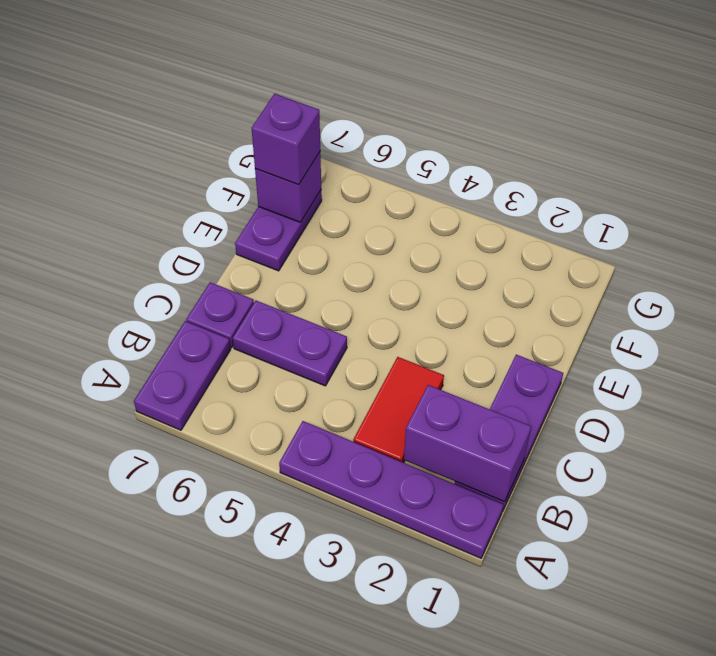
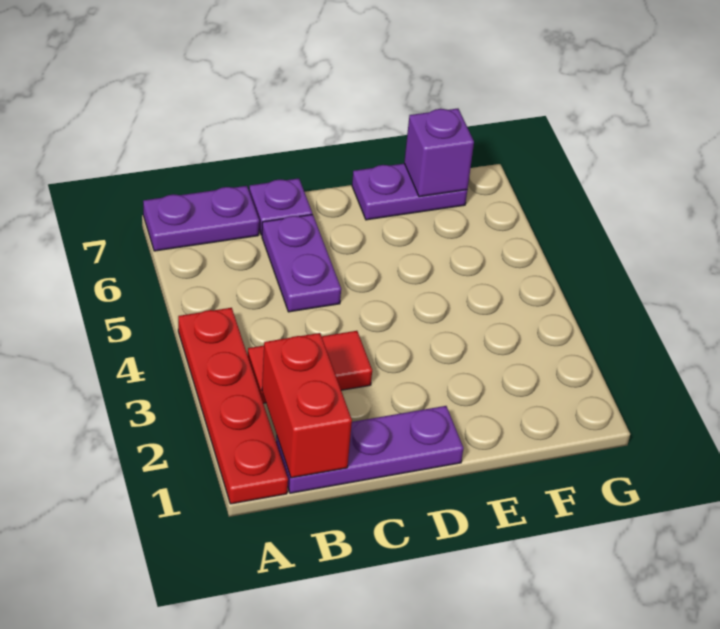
purple 1x4 plate [279,421,503,558] -> red 1x4 plate [178,308,288,504]
purple 1x2 brick [404,385,531,502] -> red 1x2 brick [262,333,352,478]
purple 1x1 brick [252,94,320,185] -> none

